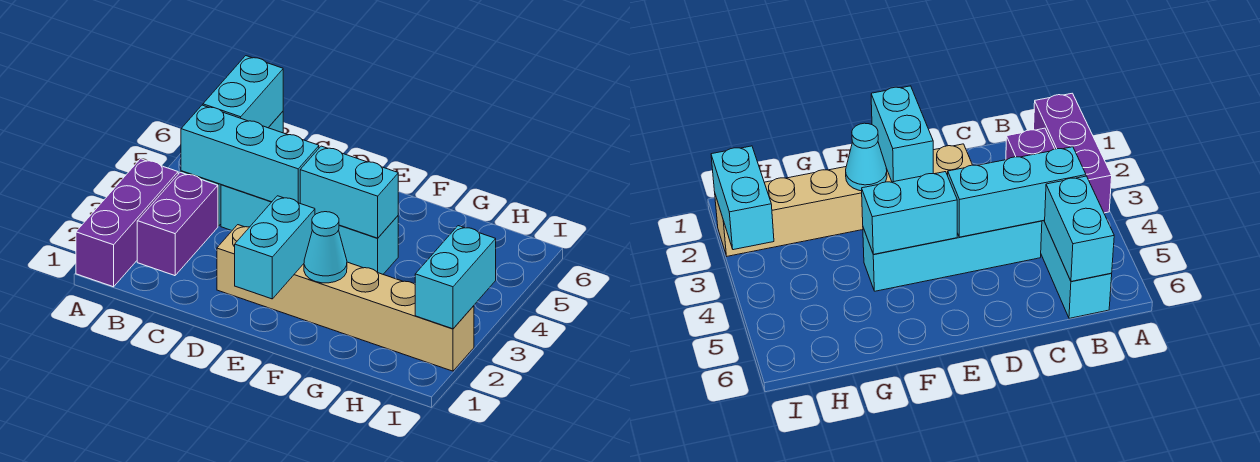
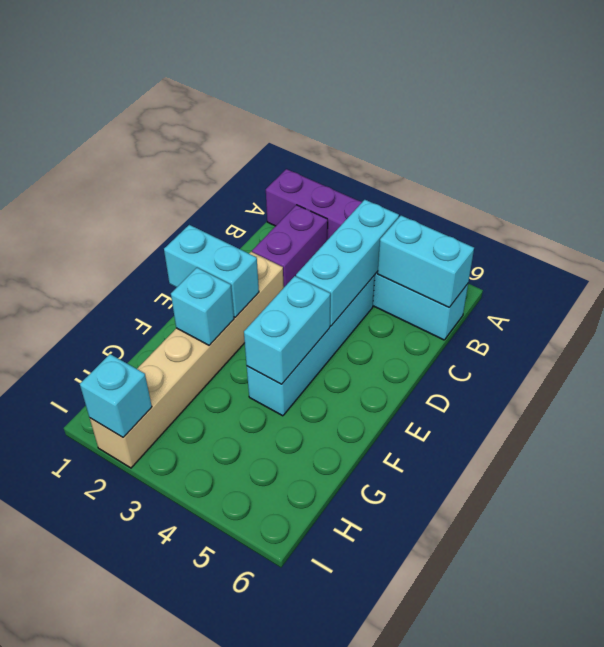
purple 1x2 brick [137,172,218,276] -> purple 1x2 brick turned to [252,205,328,287]
cyan 1x1 cone [304,212,347,283] -> cyan 1x1 brick [171,268,234,345]
cyan 1x2 brick [415,226,496,329] -> cyan 1x1 brick [80,354,152,437]

